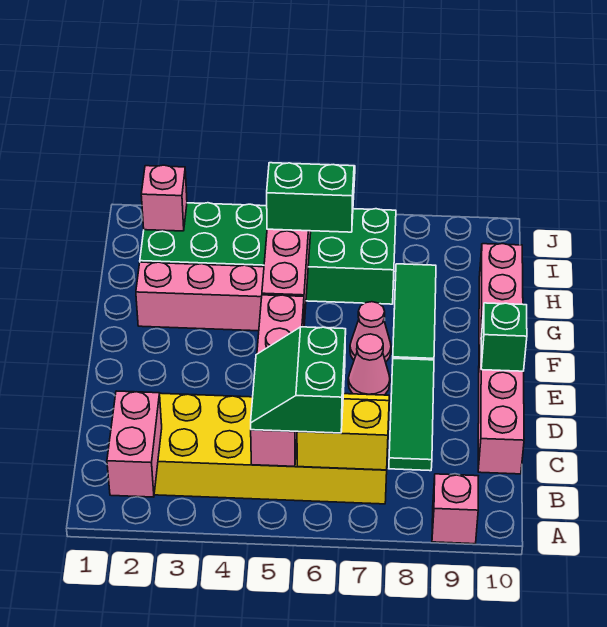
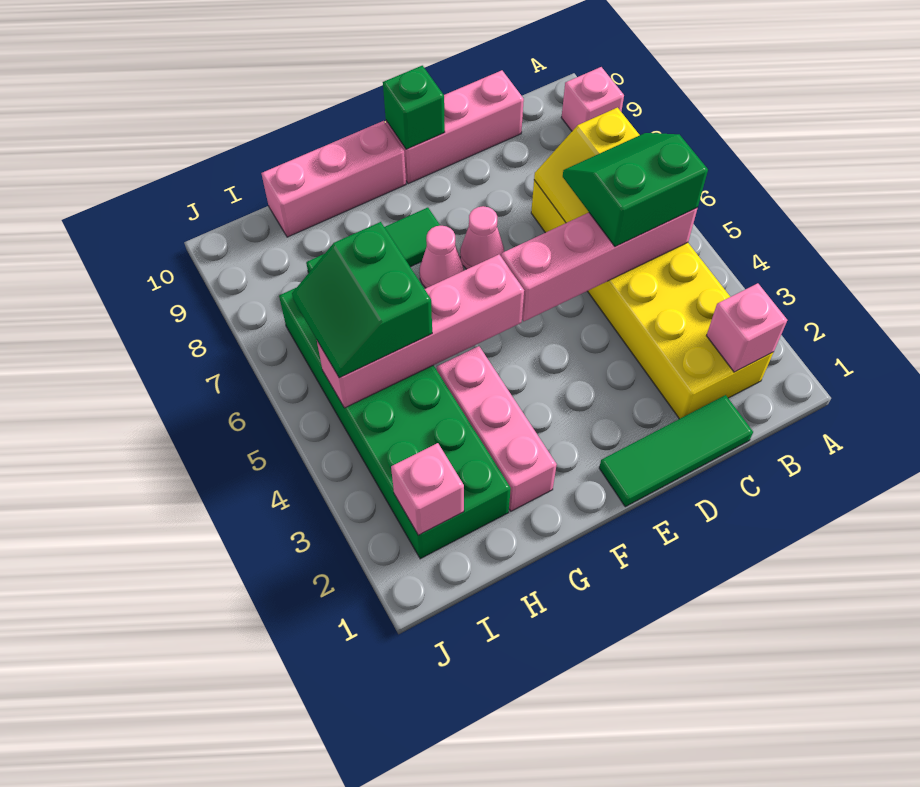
pink 1x2 brick [107,391,162,497] -> pink 1x1 brick [706,283,787,372]
green 2x2 slope [251,327,346,433] -> green 2x2 slope turned to [563,133,708,247]
green 1x3 tile [389,359,434,471] -> green 1x3 tile moved to [599,395,753,507]

